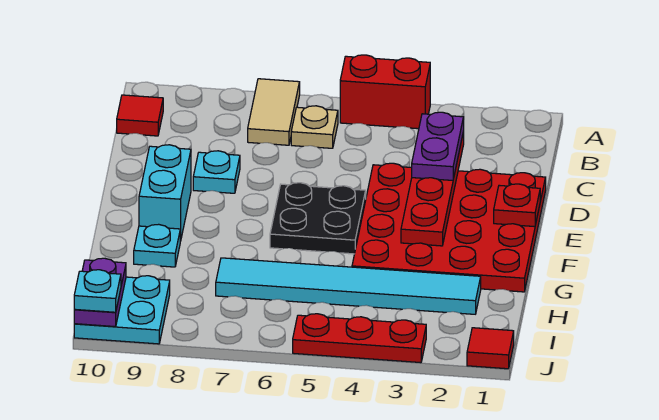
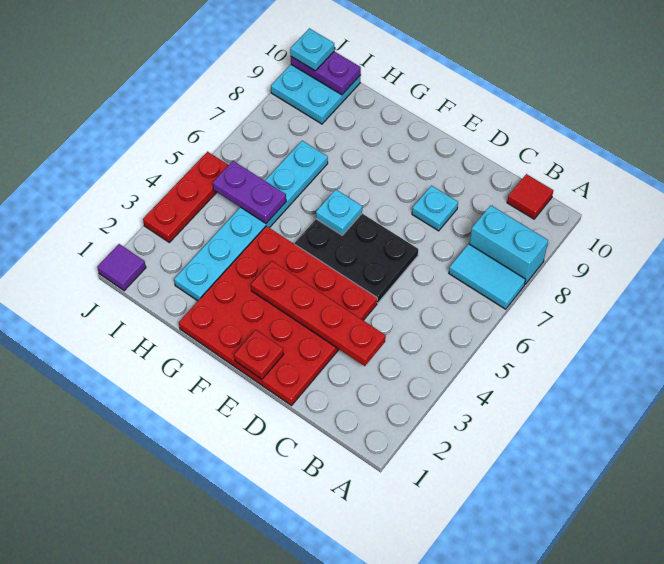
red 1x2 brick [340,55,430,129] -> none
tan 1x2 tile [248,79,300,145] -> cyan 1x2 tile [449,244,526,309]
tan 1x1 plate [291,106,338,148] -> none
purple 1x2 plate [412,112,464,180] -> purple 1x2 plate moved to [213,161,286,223]
black 2x2 plate [270,183,366,254] -> black 2x3 plate [295,214,418,303]
cyan 1x2 brick [139,145,191,241] -> cyan 1x2 brick moved to [469,205,548,284]
cyan 1x1 plate [134,224,180,267] -> cyan 1x1 plate moved to [316,190,362,235]
cyan 1x6 tile [216,258,481,314] -> cyan 1x6 plate [174,141,328,301]
red 1x1 tile [467,328,514,369] -> purple 1x1 tile [97,244,146,291]

